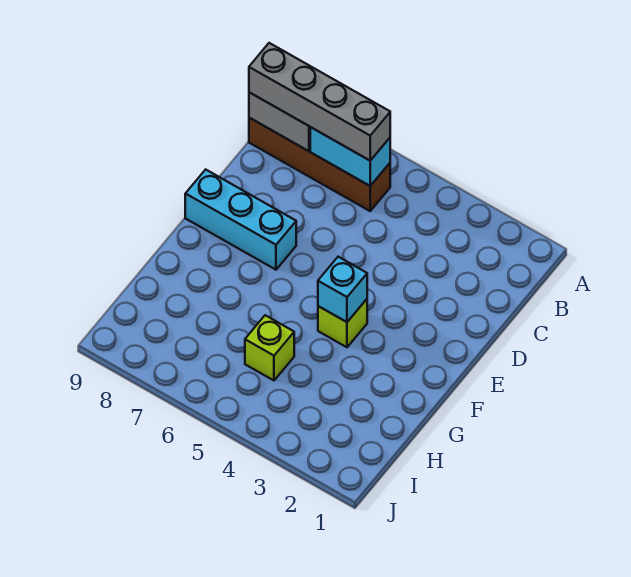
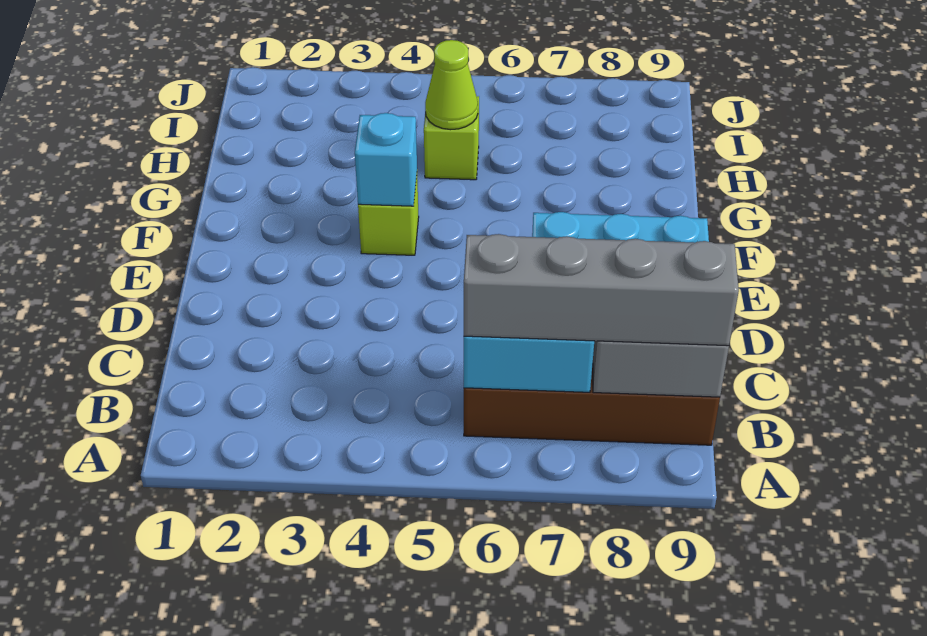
none -> lime 1x1 cone [425,40,478,130]

